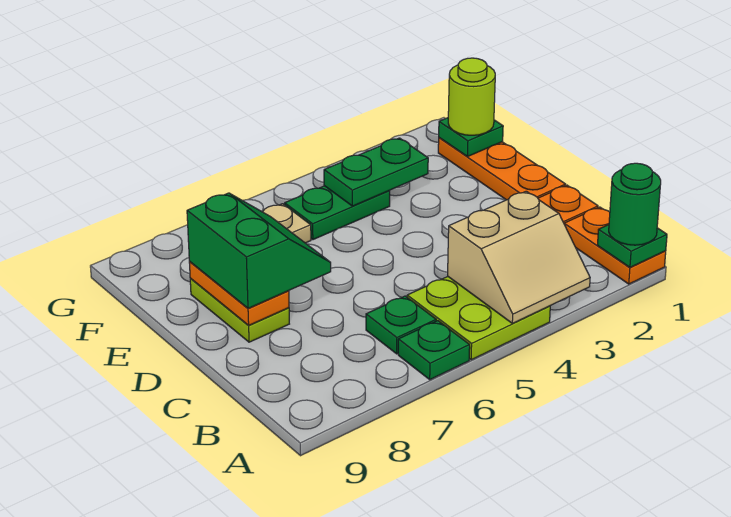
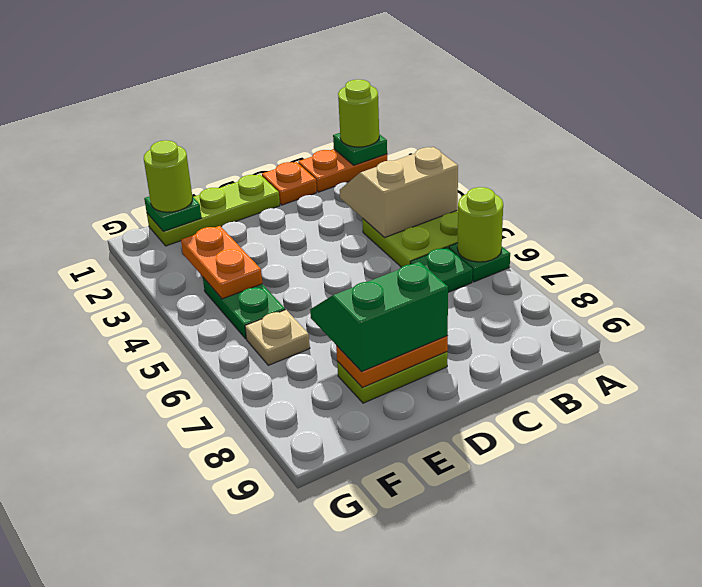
green 1x1 round brick [609,163,661,245] -> lime 1x1 round brick [338,79,379,147]
tan 2x2 slope [448,191,590,323] -> tan 2x2 slope turned to [340,147,458,238]
none -> lime 1x1 round brick [457,187,503,262]
orange 1x3 plate [438,138,566,200] -> lime 1x3 plate [147,174,280,246]
green 1x2 plate [324,138,428,206] -> orange 1x2 plate [181,226,262,299]

